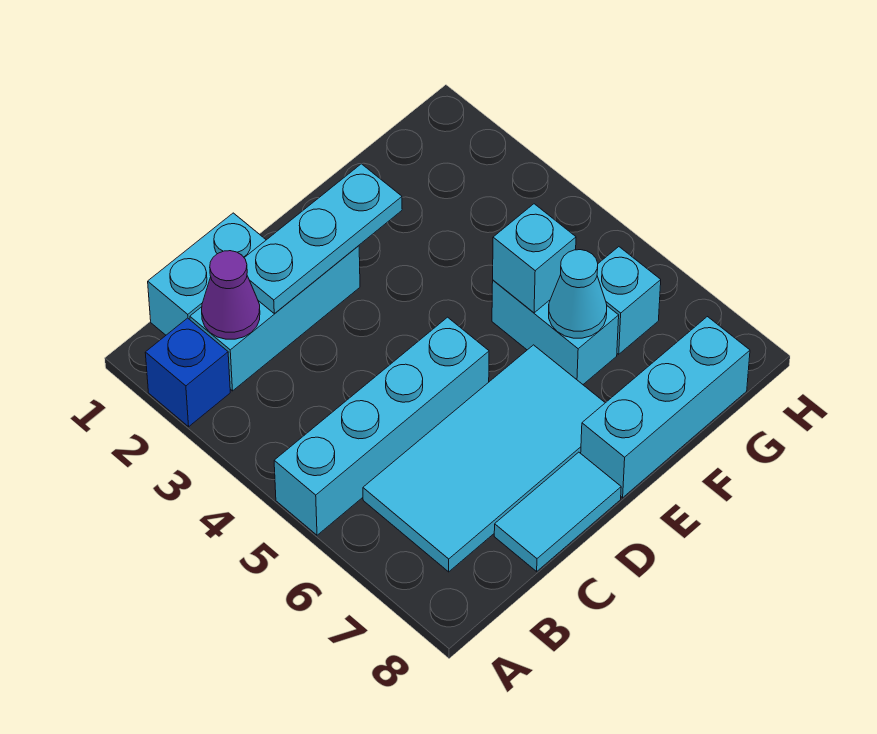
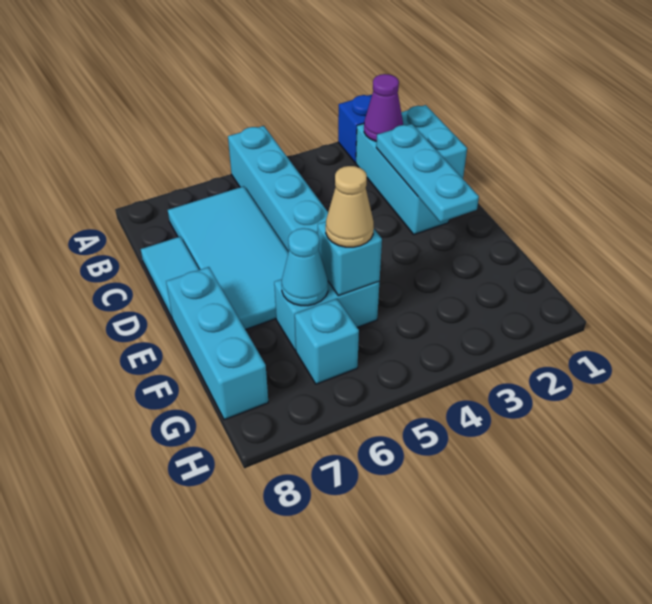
none -> tan 1x1 cone [326,166,374,247]

